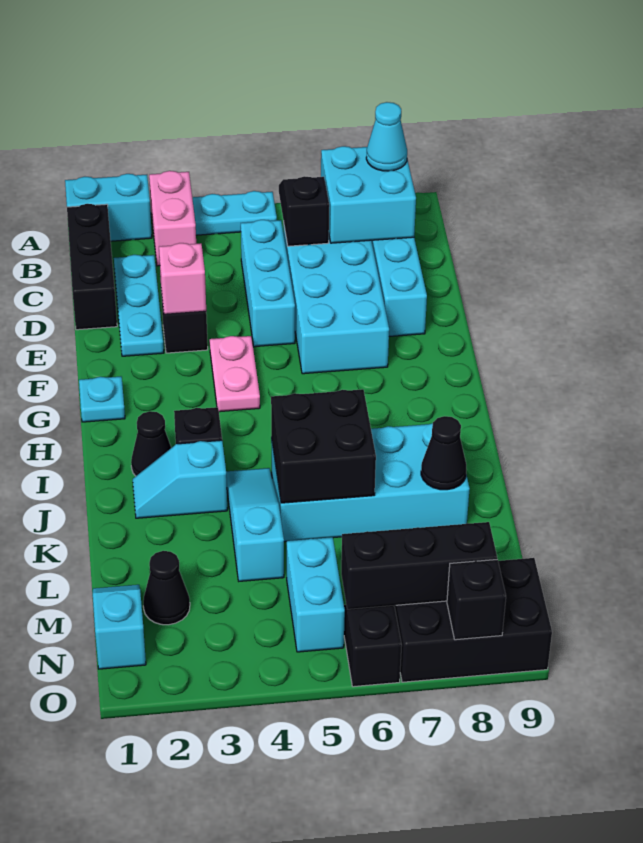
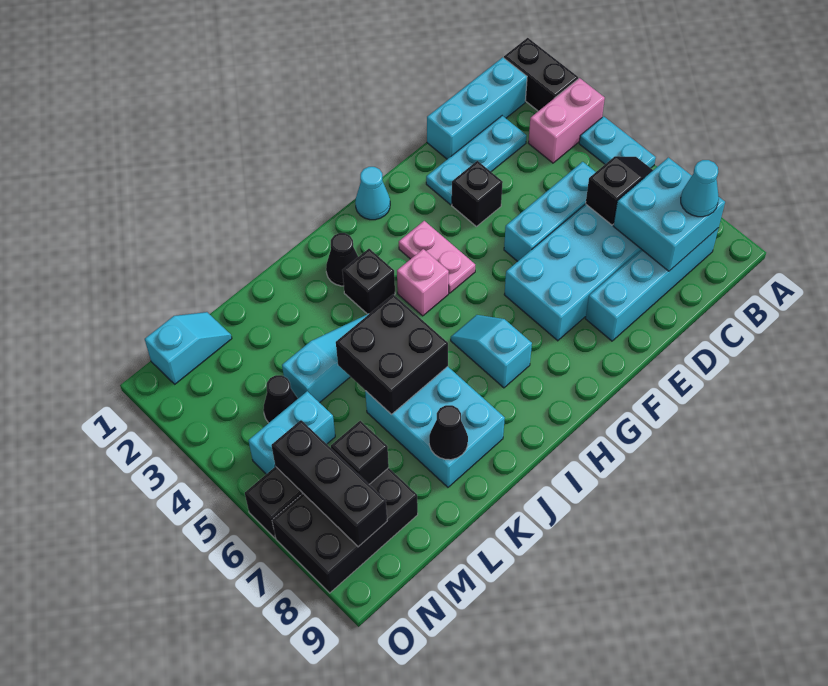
cyan 1x2 brick [65,174,152,241] -> black 1x2 brick [504,38,578,111]
black 1x3 brick [67,204,117,330] -> cyan 1x3 brick [427,57,527,159]
pink 1x1 brick [159,243,206,314] -> pink 1x1 brick moved to [397,249,449,316]
pink 1x2 plate [210,336,260,412] -> pink 1x2 plate turned to [399,221,475,293]
cyan 1x1 plate [79,376,125,422] -> cyan 1x1 cone [355,167,390,220]
cyan 1x2 slope [133,440,227,518] -> cyan 1x2 slope moved to [451,315,532,388]
cyan 2x4 brick [271,423,470,542] -> cyan 2x3 brick [365,367,505,487]
black 1x1 cone [143,551,190,625] -> black 1x1 cone moved to [263,375,298,423]
black 2x3 brick [394,558,552,682] -> black 2x3 brick turned to [272,468,418,593]
black 1x1 brick [447,559,506,640] -> black 1x1 brick moved to [331,421,389,484]

